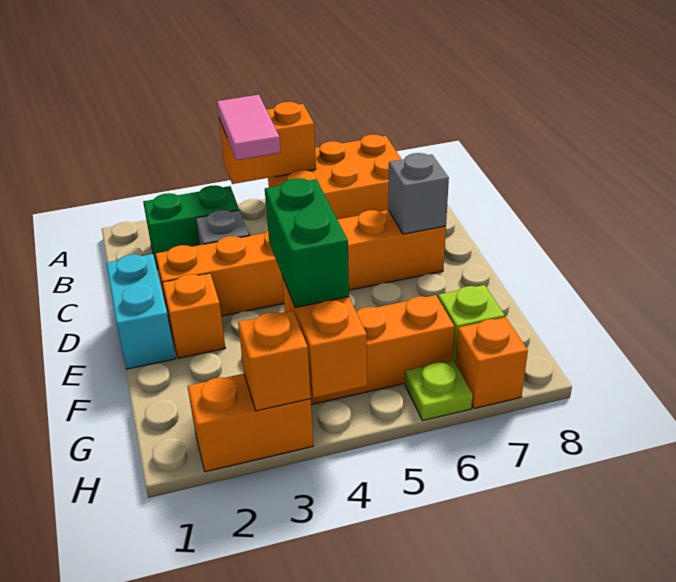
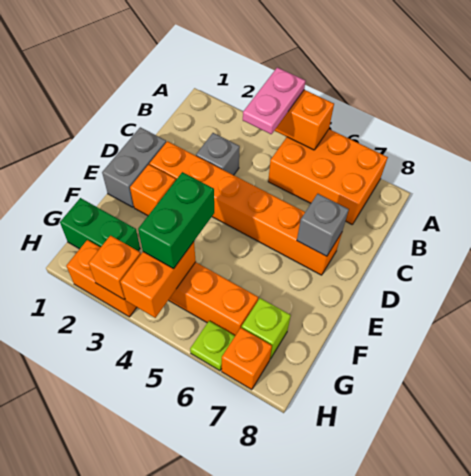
pink 1x2 tile [217,95,280,160] -> pink 1x2 plate [243,67,305,134]
green 1x2 brick [143,185,239,269] -> green 1x2 brick moved to [60,198,140,251]
cyan 1x2 brick [106,254,175,369] -> grey 1x2 brick [102,127,166,207]

